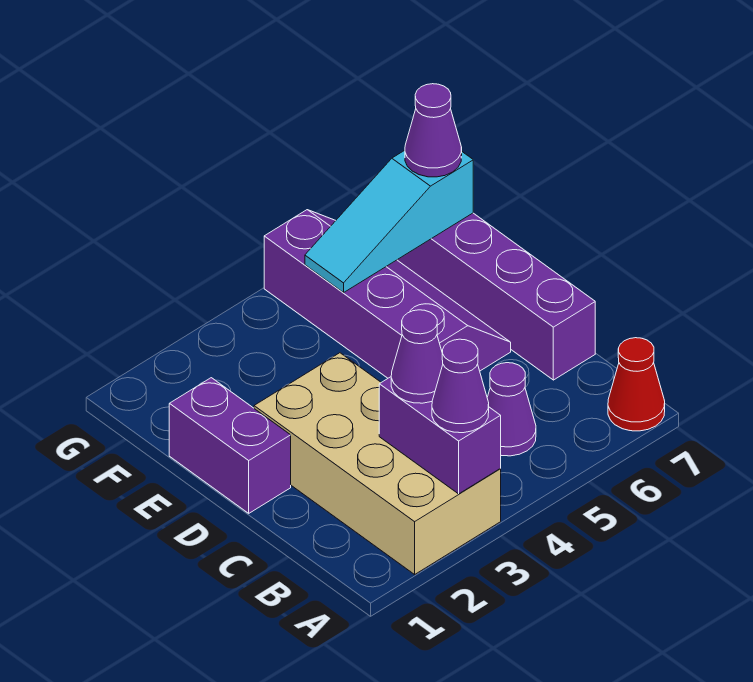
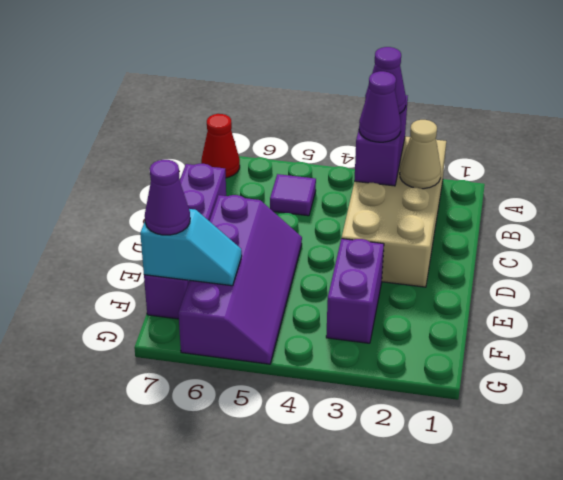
none -> tan 1x1 cone [400,120,441,189]
purple 1x1 cone [487,363,536,456] -> purple 1x1 tile [270,174,316,216]
purple 1x2 brick [169,378,291,513] -> purple 1x2 brick moved to [326,239,384,343]
purple 2x4 slope [264,210,511,378] -> purple 2x4 slope turned to [178,195,302,364]
cyan 1x3 slope [305,150,473,293] -> cyan 1x2 slope [140,209,242,286]

